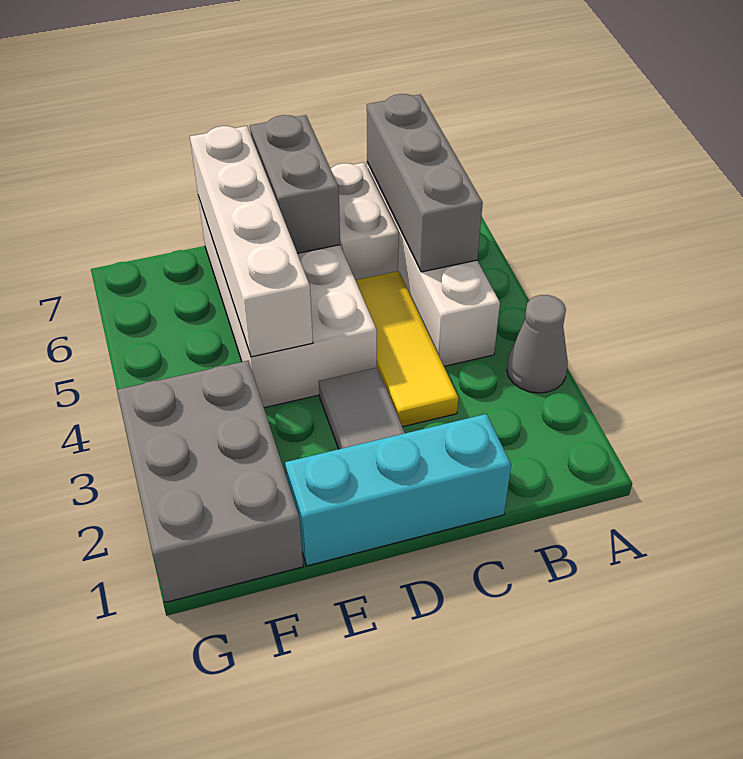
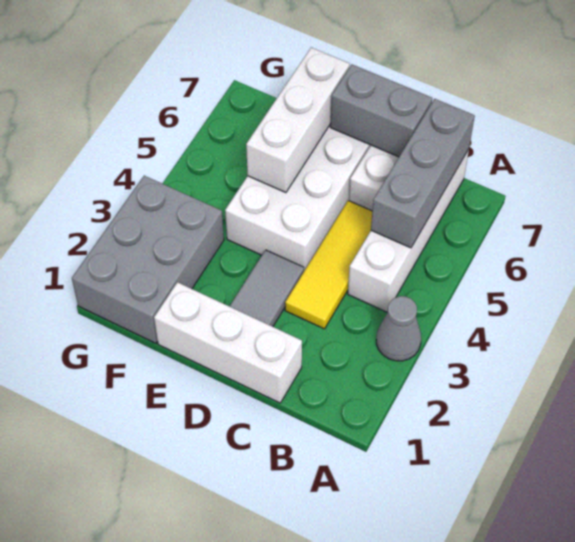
cyan 1x3 brick [285,414,511,566] -> white 1x3 brick [154,282,302,403]
grey 1x2 brick [250,115,340,253] -> grey 1x2 brick turned to [330,65,432,157]
white 1x4 brick [190,126,313,357] -> white 1x3 brick [246,48,350,193]

